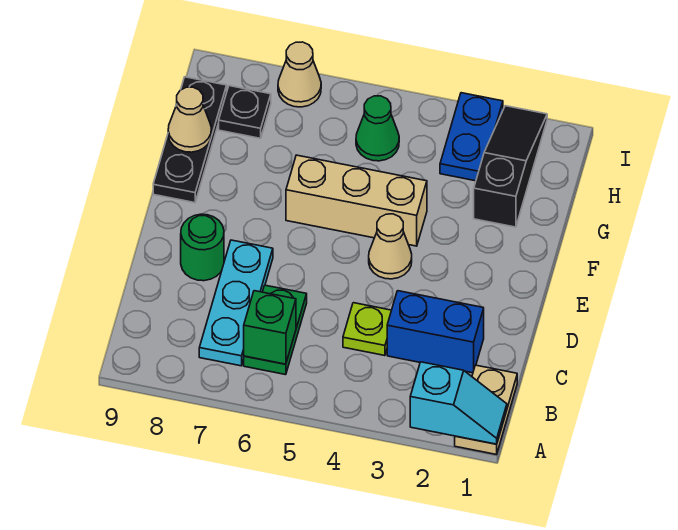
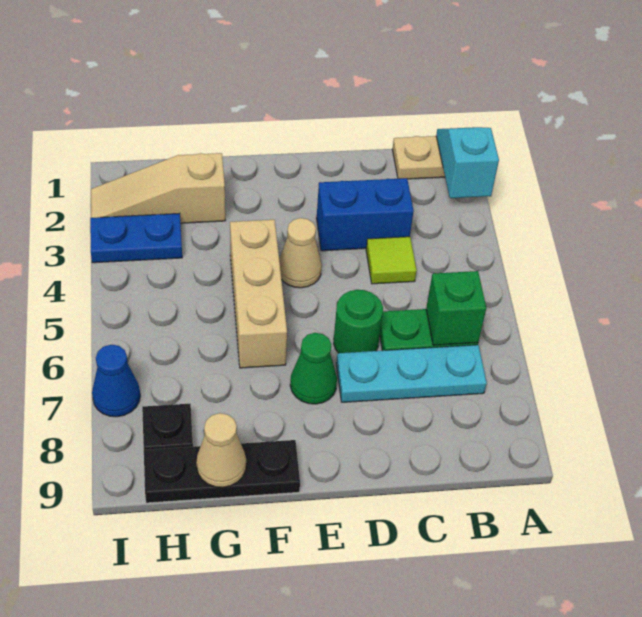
blue 1x2 brick [387,291,484,373] -> blue 1x2 brick turned to [317,178,414,251]
lime 1x1 plate [343,303,391,356] -> lime 1x1 tile [366,237,417,284]
green 1x1 round brick [181,214,224,281] -> green 1x1 round brick moved to [334,290,383,353]
black 1x3 slope [474,106,547,227] -> tan 1x3 slope [91,153,225,223]
green 1x1 cone [356,96,399,161] -> green 1x1 cone moved to [290,333,337,404]
tan 1x1 cone [278,42,321,107] -> blue 1x1 cone [92,345,140,417]

